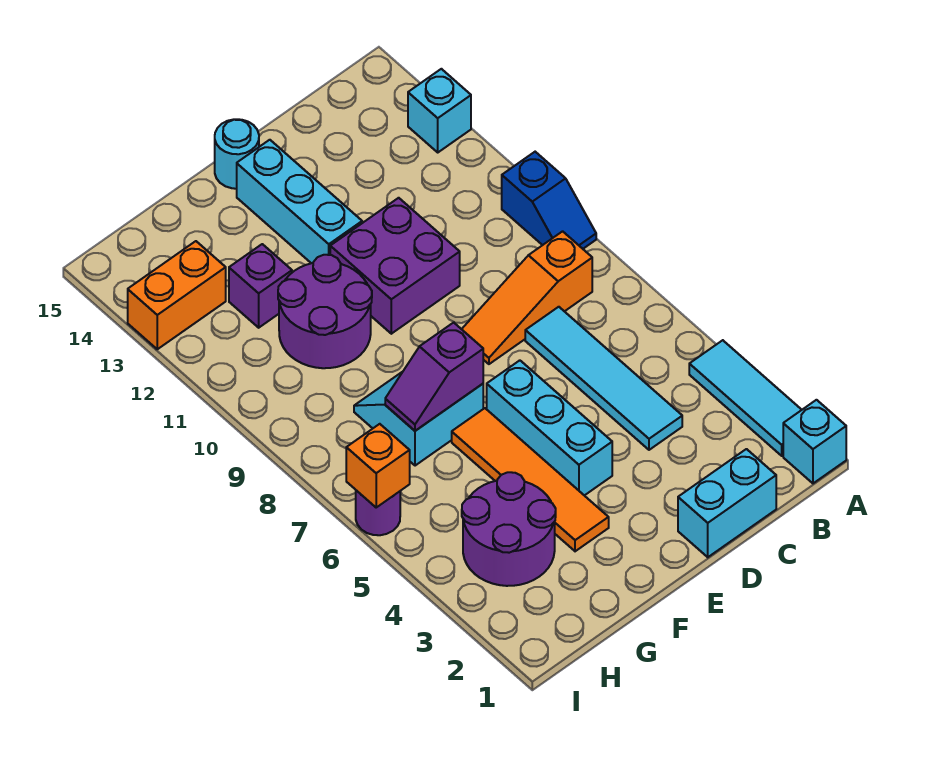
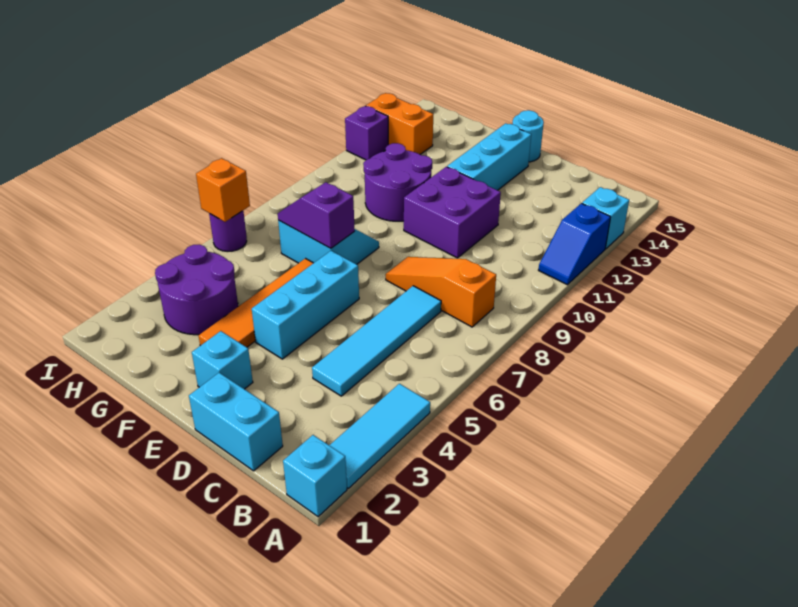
blue 1x2 slope [502,152,596,249] -> blue 1x2 slope moved to [539,203,611,285]
none -> cyan 1x1 brick [192,331,253,389]
purple 1x1 brick [229,244,292,328] -> purple 1x1 brick moved to [345,106,388,160]

